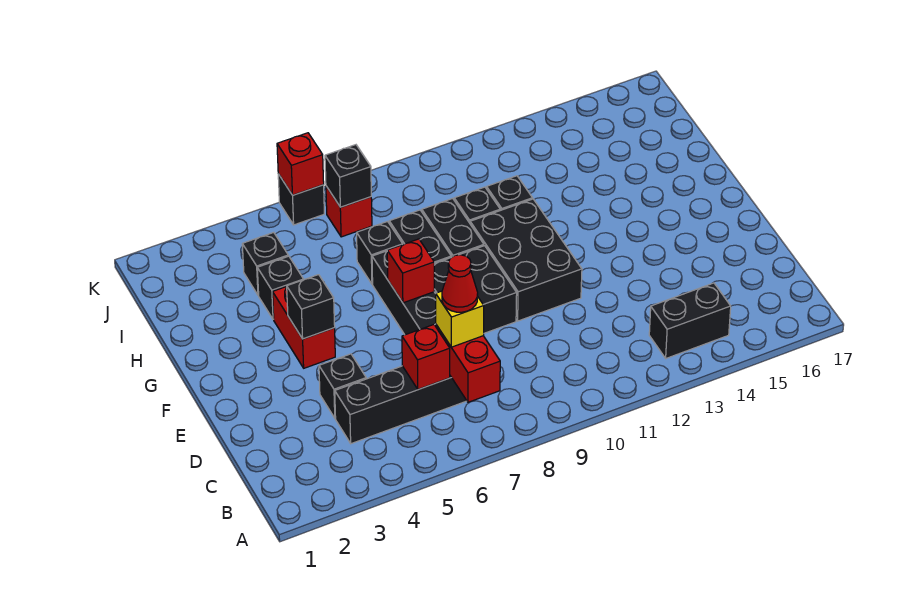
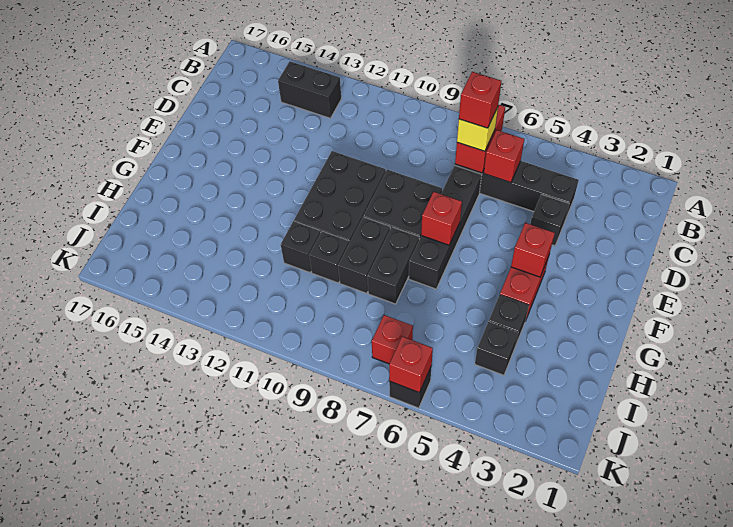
red 1x1 cone [442,255,478,312] -> red 1x1 brick [459,72,501,128]
black 1x1 brick [287,275,335,339] -> red 1x1 brick [511,223,555,277]
black 1x1 brick [357,221,403,284] -> none
black 1x1 brick [325,145,371,207] -> none

